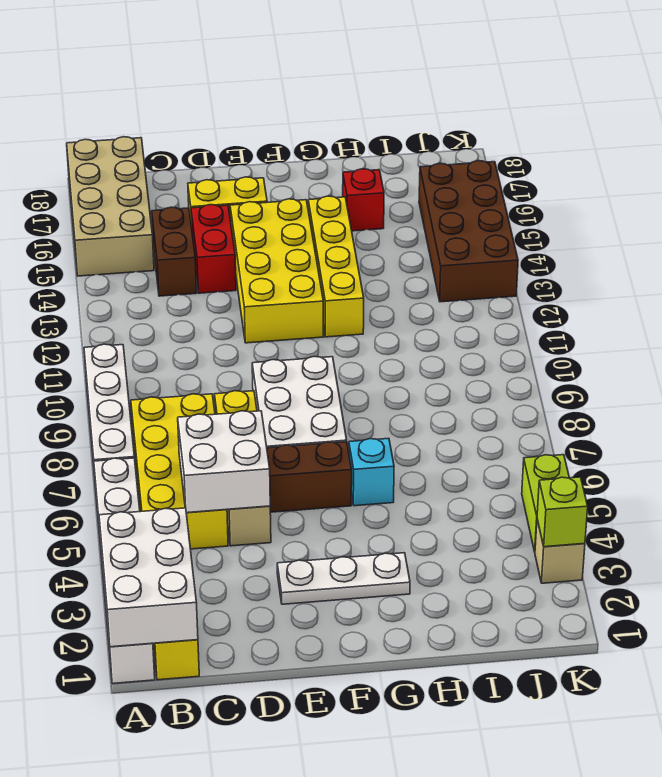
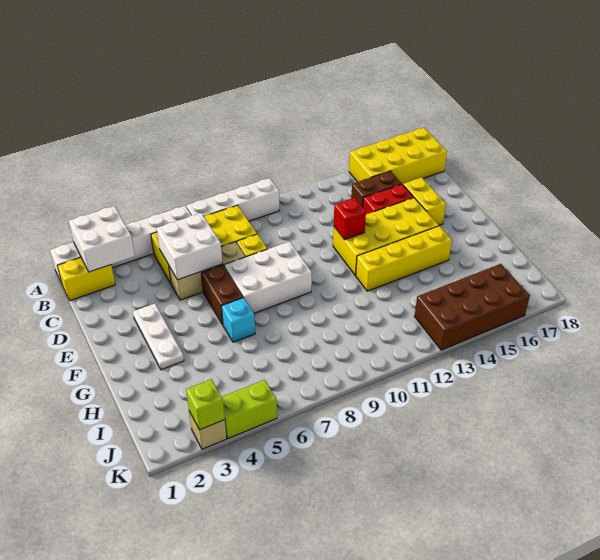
white 2x3 brick [99,508,198,647] -> white 2x2 brick [69,206,135,272]
tan 2x4 brick [67,137,154,276] -> yellow 2x4 brick [349,128,447,184]
red 1x1 brick [343,169,384,231] -> red 1x1 brick moved to [334,198,366,240]

